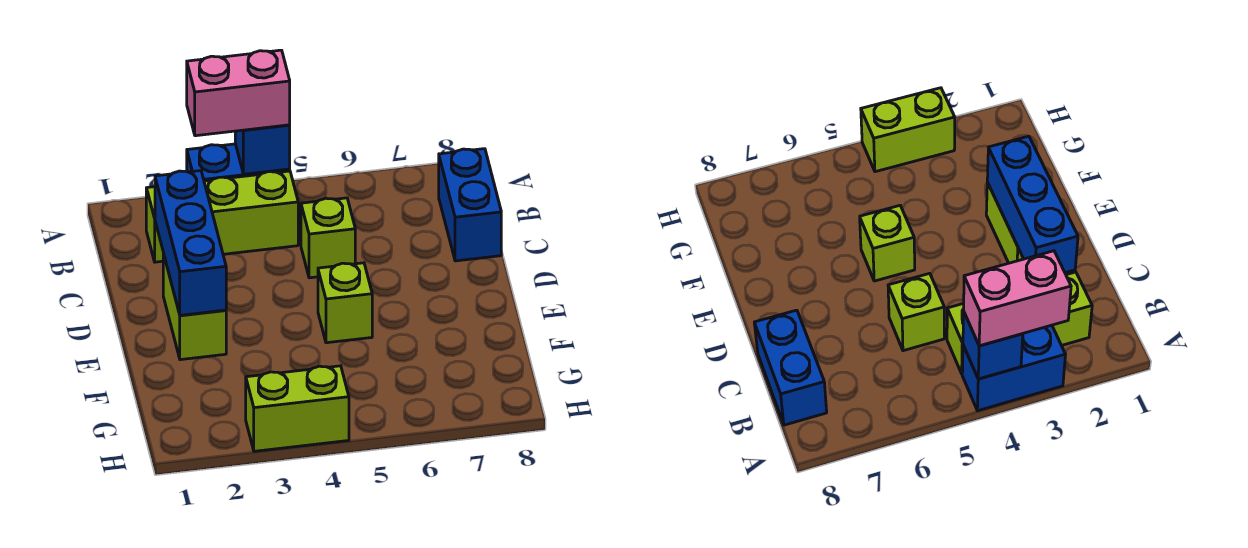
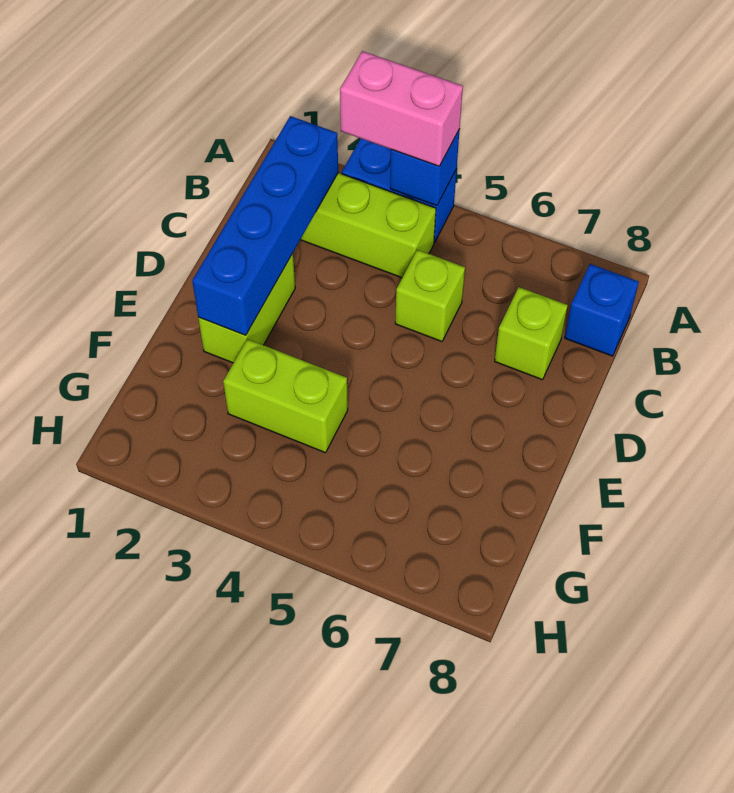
blue 1x2 brick [439,149,501,261] -> blue 1x1 brick [565,264,639,356]
blue 1x3 brick [155,171,226,315] -> blue 1x4 brick [192,116,338,335]
lime 1x1 brick [318,263,372,343] -> lime 1x1 brick moved to [495,287,568,380]
lime 1x2 brick [246,366,349,451] -> lime 1x2 brick moved to [223,339,348,453]

